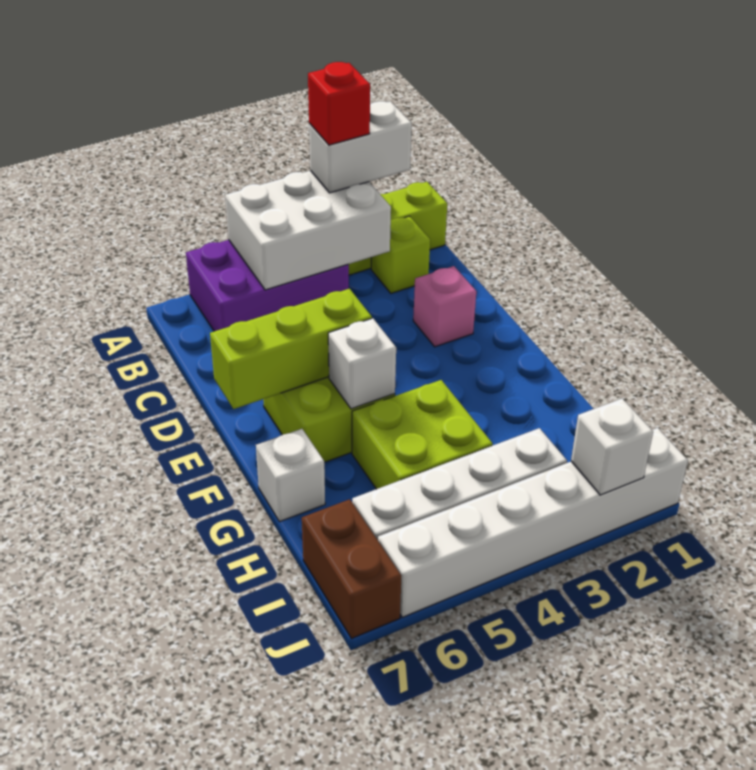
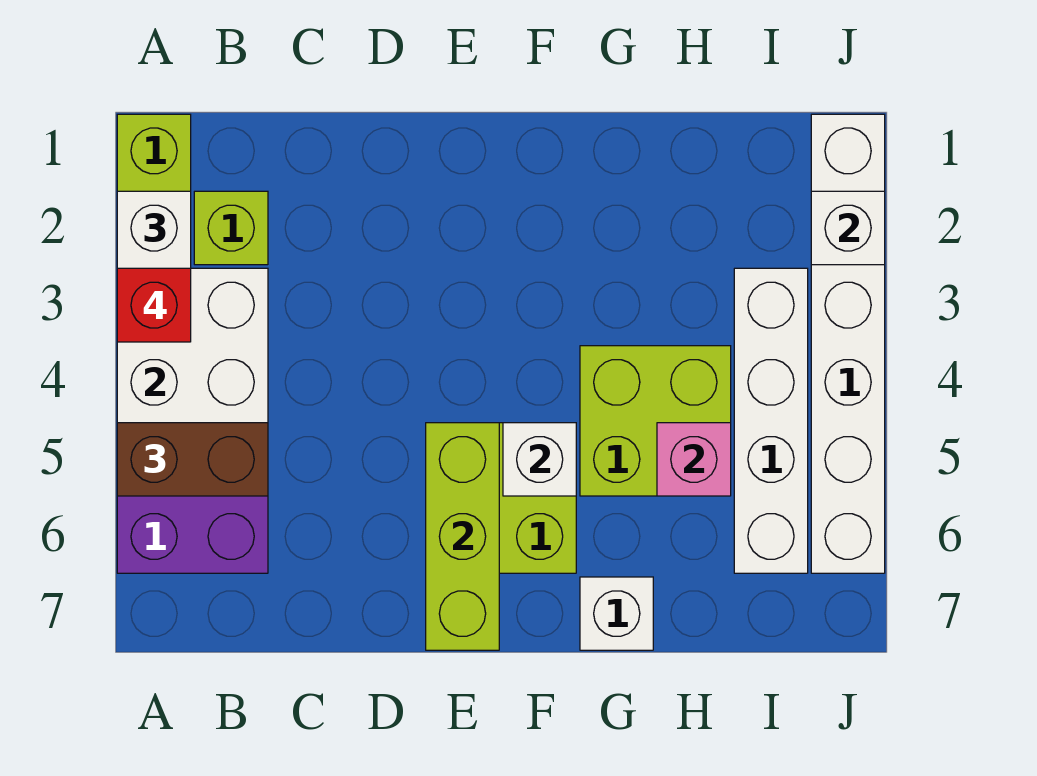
pink 1x1 brick [413,266,476,347] -> pink 1x1 brick moved to [657,423,731,496]
brown 1x2 brick [302,499,401,638] -> brown 1x2 brick moved to [117,423,268,496]

